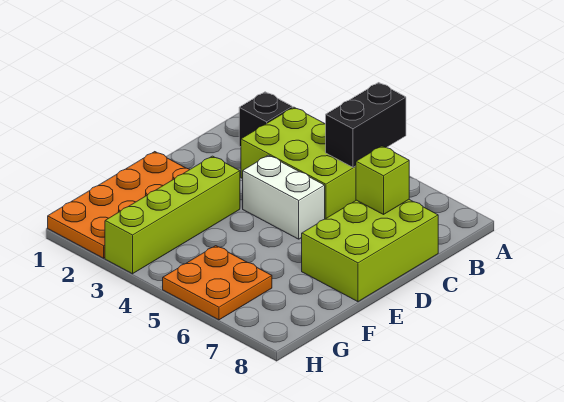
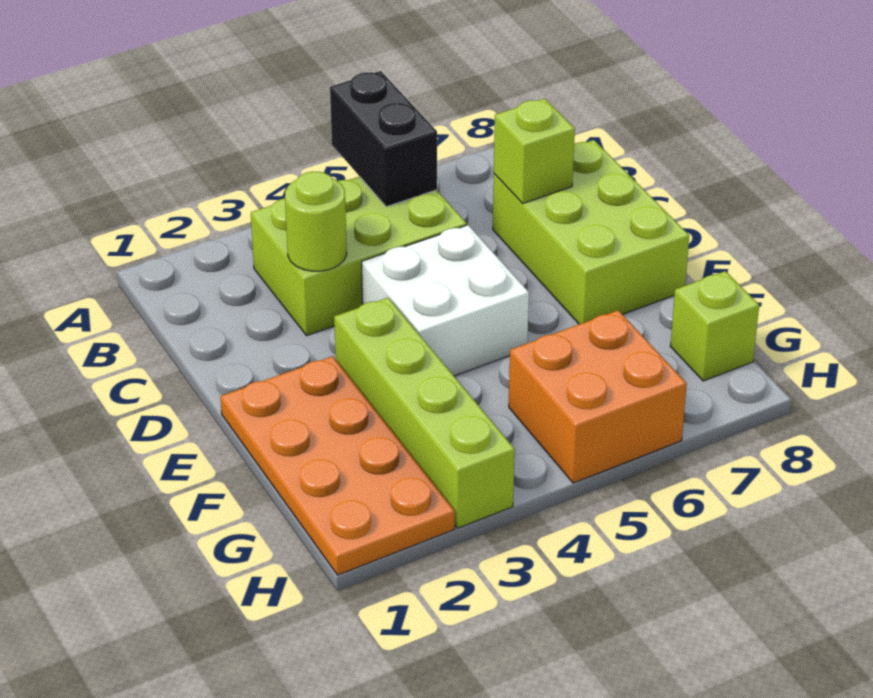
black 1x1 brick [239,92,292,147] -> none
none -> lime 1x1 round brick [285,171,347,271]
white 1x2 brick [243,155,325,239] -> white 2x2 brick [362,225,529,376]
orange 2x2 plate [163,246,272,320] -> orange 2x2 brick [509,310,687,483]
none -> lime 1x1 brick [670,271,759,381]

